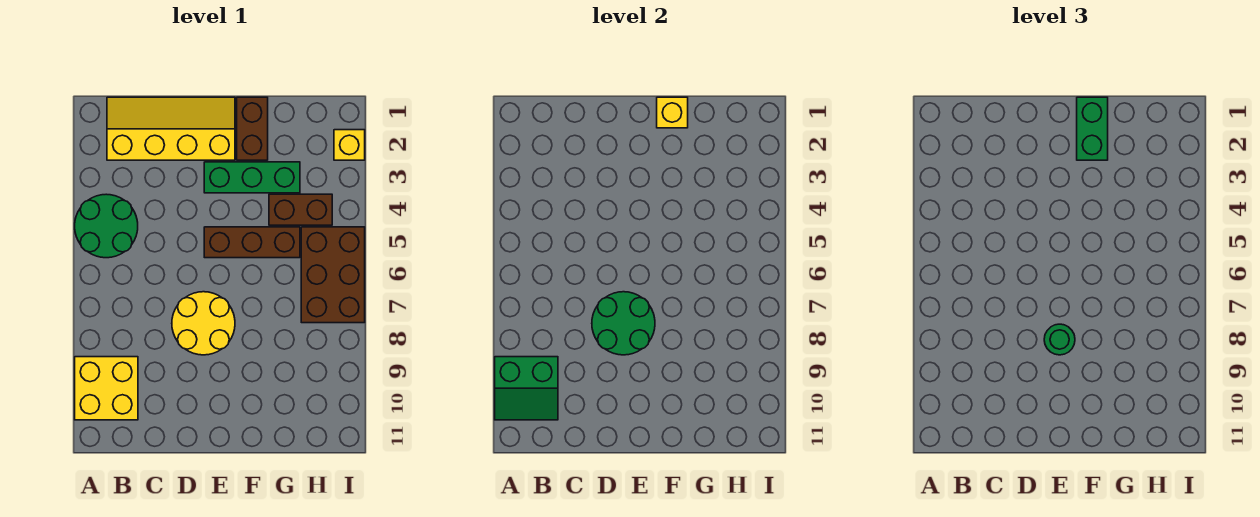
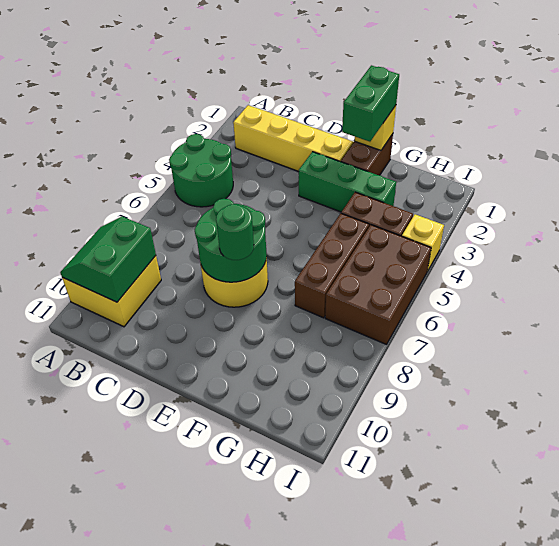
green 2x2 slope [495,357,558,420] -> green 2x2 slope turned to [60,216,156,302]
brown 1x3 brick [204,227,300,258] -> brown 1x3 brick turned to [295,214,369,318]
yellow 1x1 brick [334,130,365,160] -> yellow 1x1 brick moved to [402,214,444,272]

